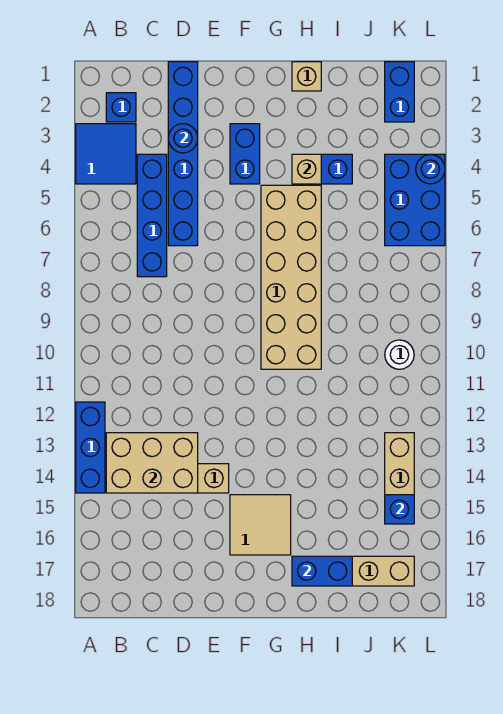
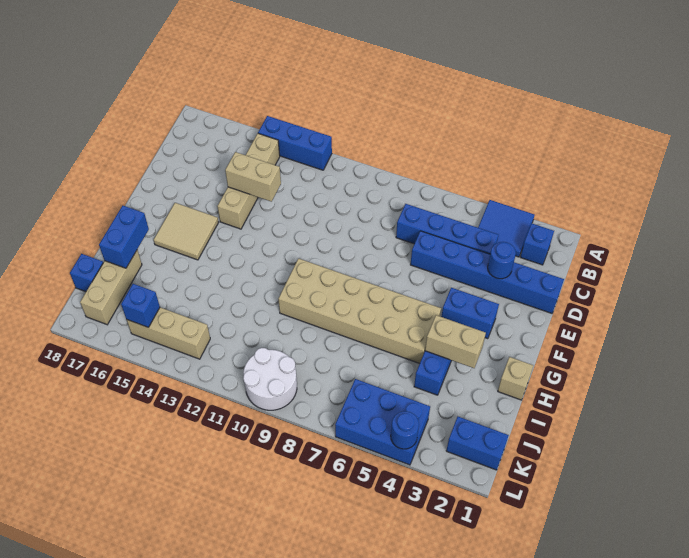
tan 2x3 brick [106,433,198,493] -> tan 1x2 brick [225,152,281,202]
tan 1x1 brick [292,154,321,184] -> tan 1x2 brick [425,315,486,368]
none -> blue 1x1 brick [70,254,103,292]
white 1x1 round brick [385,340,414,369] -> white 2x2 round brick [243,348,297,410]

